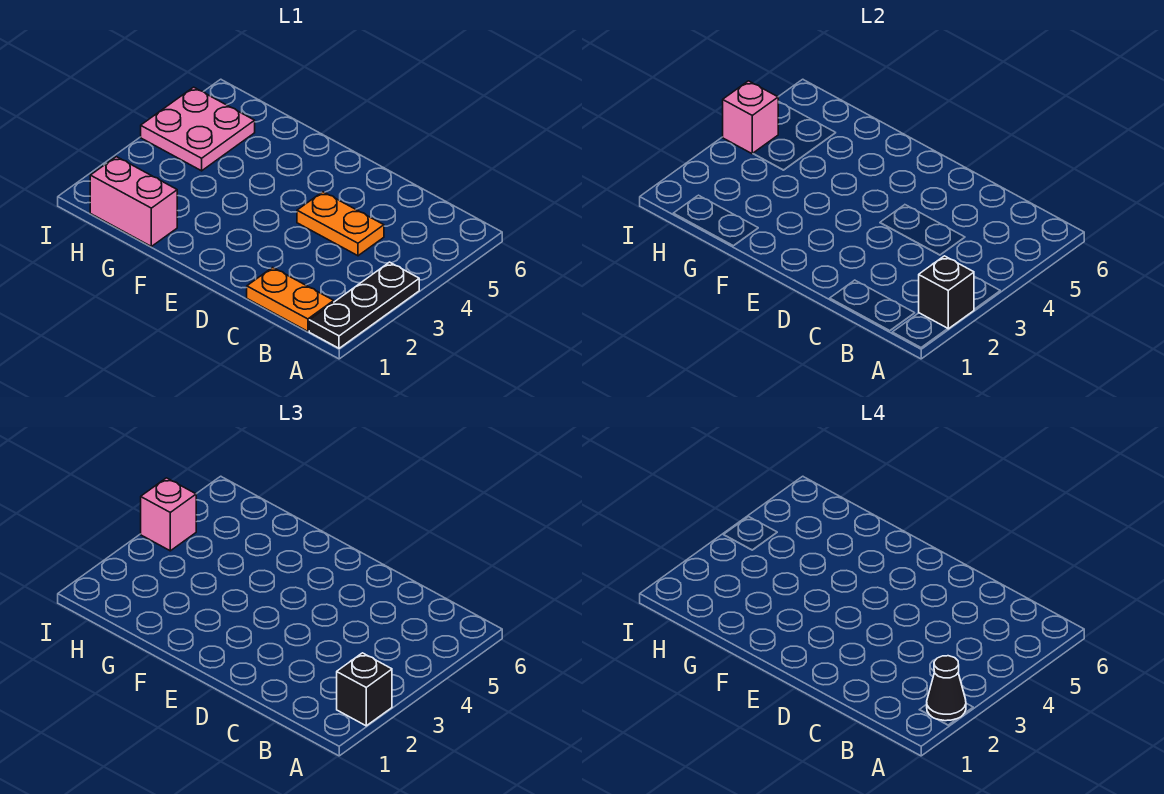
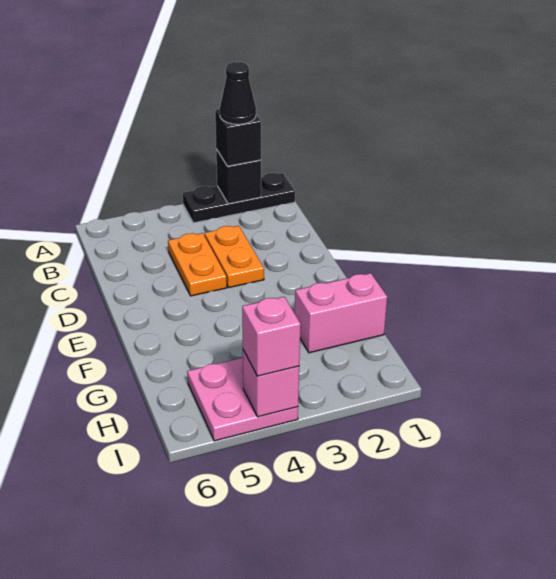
orange 1x2 plate [247,267,334,331] -> orange 1x2 plate moved to [205,226,264,288]
pink 1x2 brick [90,157,177,246] -> pink 1x2 brick turned to [295,273,387,353]

